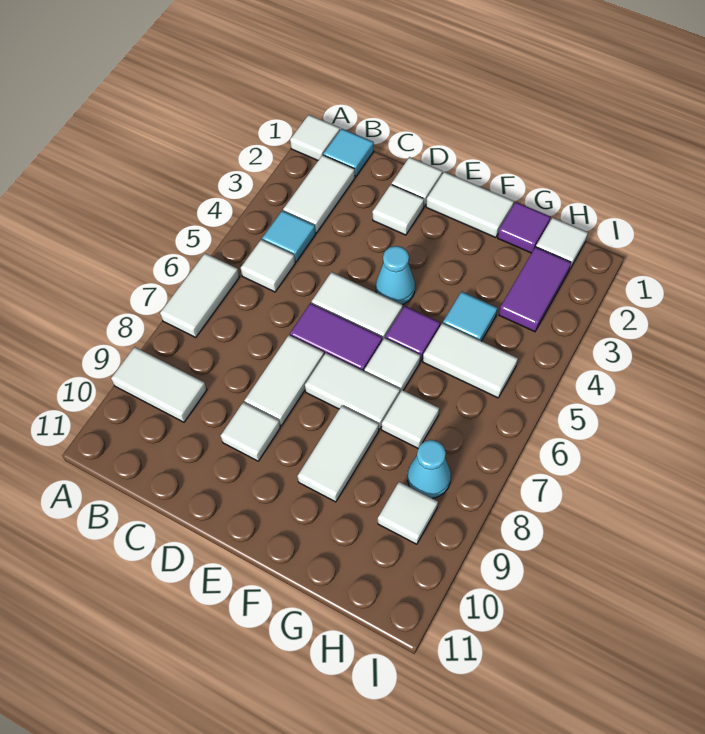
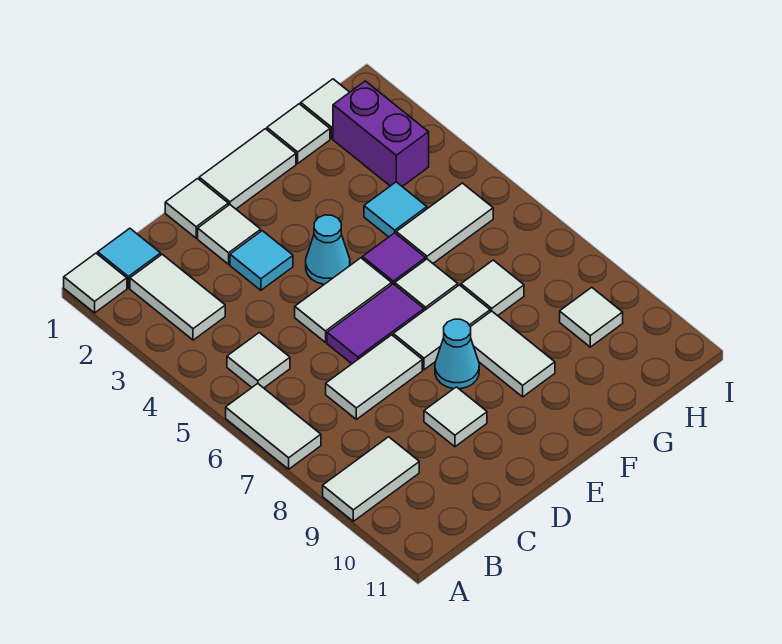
cyan 1x1 tile [262,211,316,262] -> cyan 1x1 tile moved to [230,231,293,290]
white 1x2 tile [244,335,324,426] -> white 1x2 tile turned to [326,335,422,419]
purple 1x1 tile [498,202,550,253] -> white 1x1 tile [267,104,330,163]
purple 1x2 tile [499,247,571,332] -> purple 1x2 brick [333,81,429,186]
cyan 1x1 cone [408,440,451,498] -> cyan 1x1 cone moved to [435,319,479,389]

